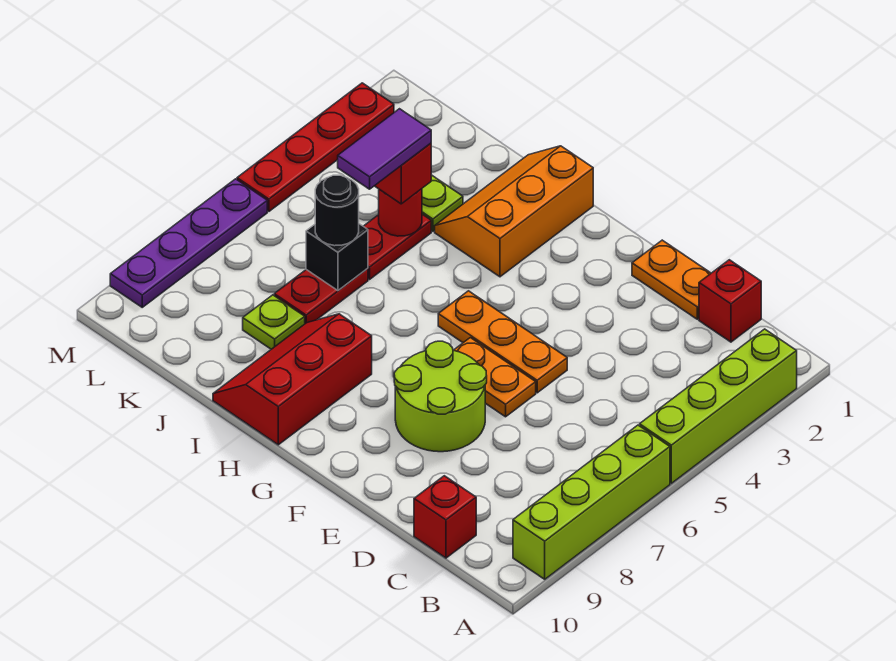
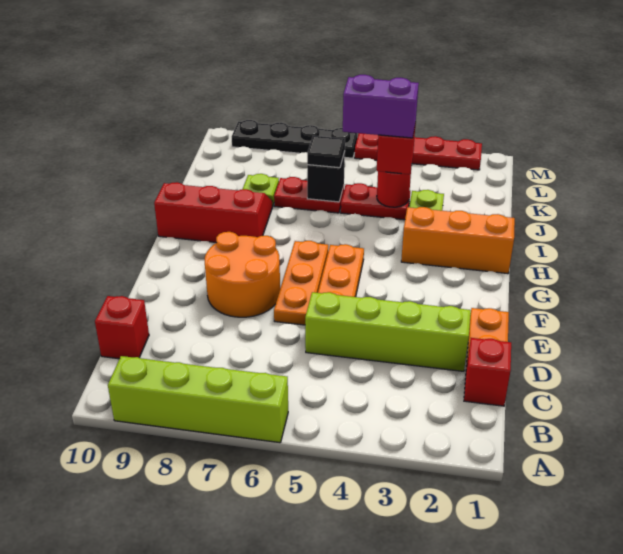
lime 1x4 brick [640,329,797,483] -> lime 1x4 brick moved to [305,292,471,371]
orange 1x2 plate [454,338,536,417] -> orange 1x3 plate [274,241,328,325]
lime 2x2 round brick [394,341,487,452] -> orange 2x2 round brick [205,232,280,317]
purple 1x2 tile [338,109,431,189] -> purple 1x2 brick [343,75,419,138]
black 1x1 round brick [315,175,359,246] -> black 1x1 tile [307,136,345,168]
purple 1x4 plate [110,179,267,307] -> black 1x4 plate [232,120,357,158]

